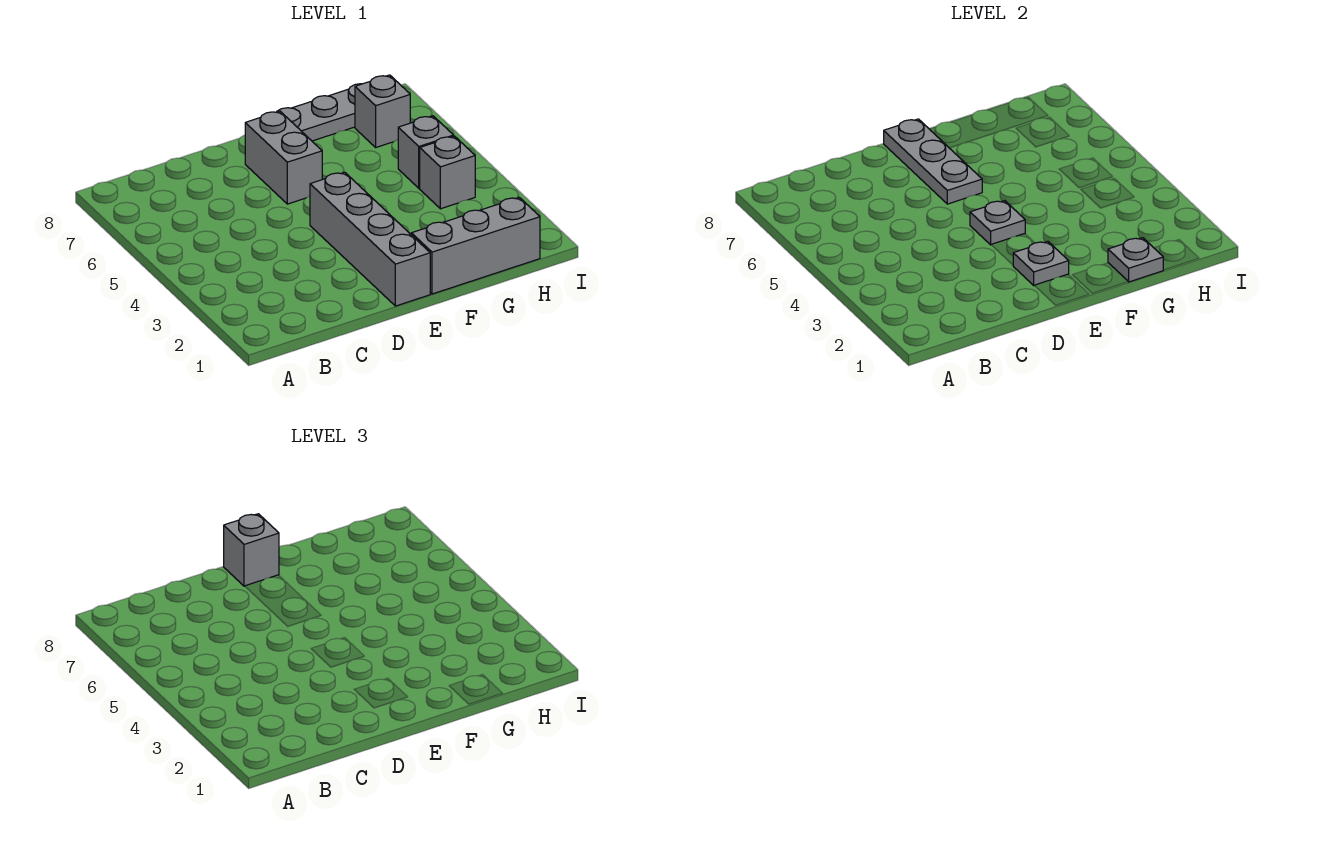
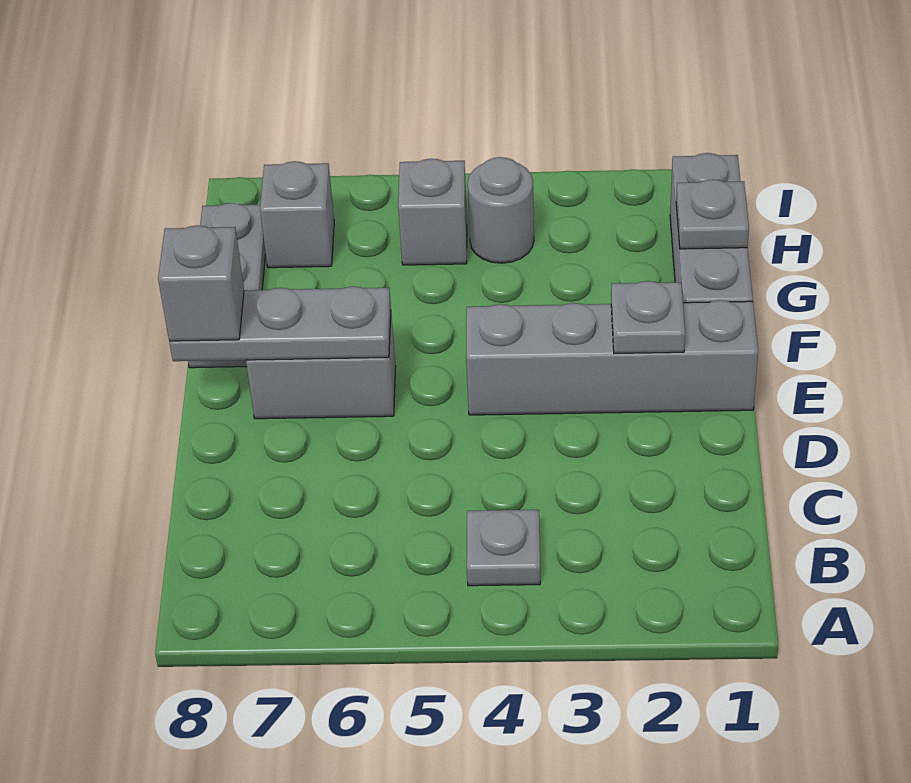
grey 1x1 plate [970,201,1025,245] -> grey 1x1 plate moved to [467,510,540,586]
grey 1x1 brick [420,136,475,209] -> grey 1x1 round brick [468,157,534,263]

